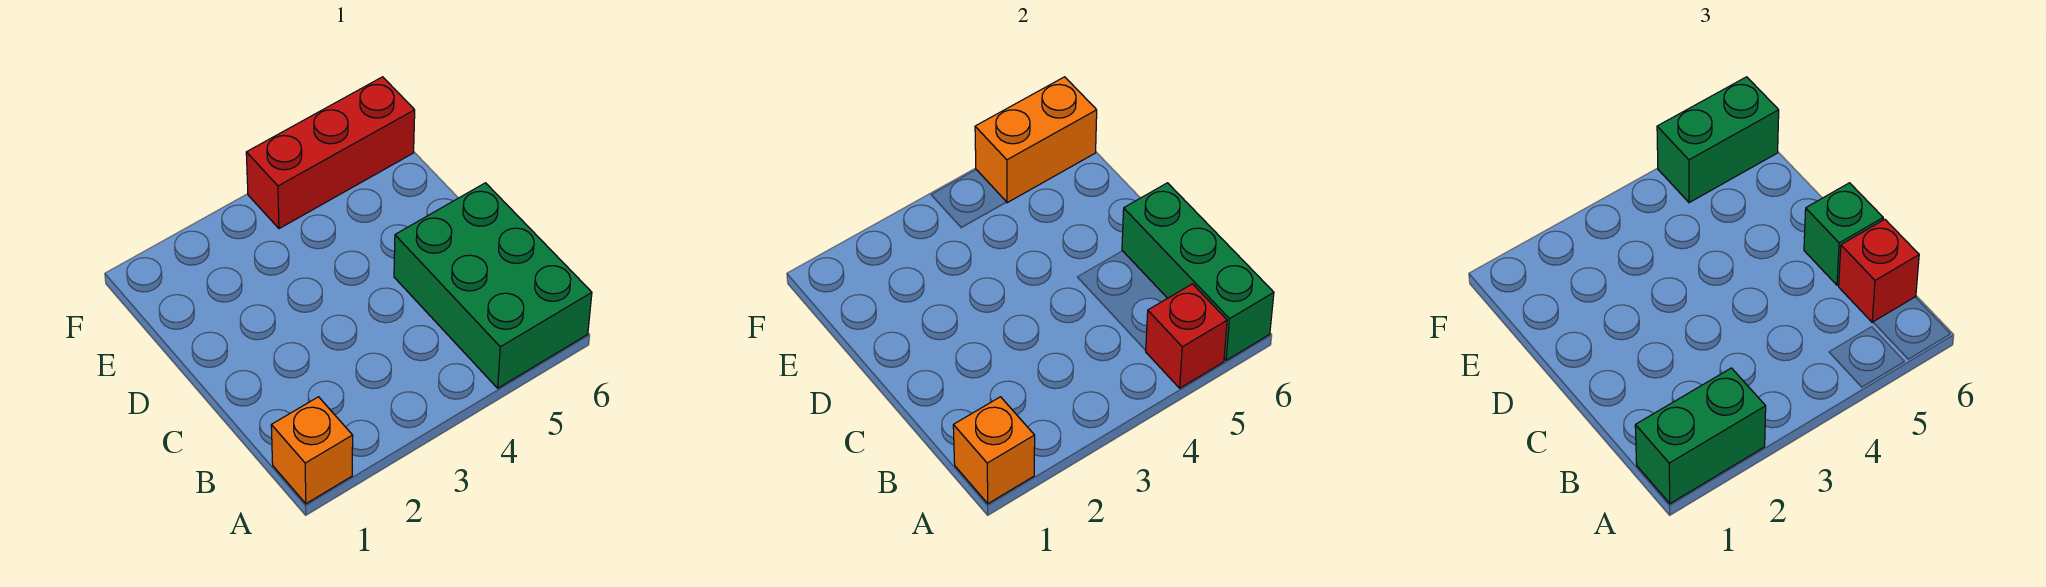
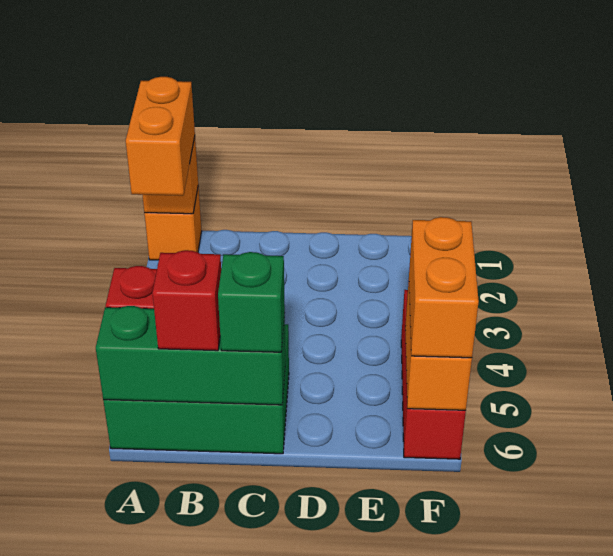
green 1x2 brick [1635,368,1766,504] -> orange 1x2 brick [126,77,195,196]
green 1x2 brick [1657,77,1779,203] -> orange 1x2 brick [409,217,479,358]

